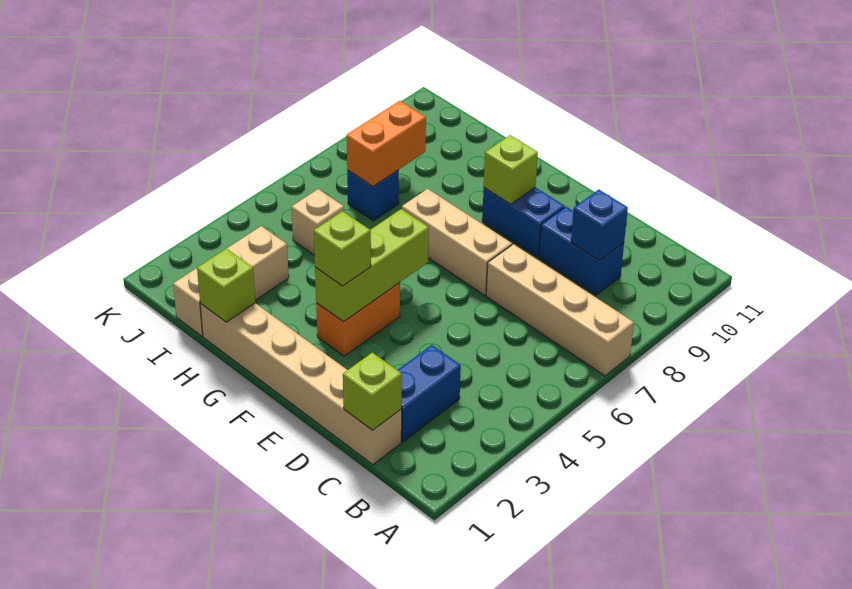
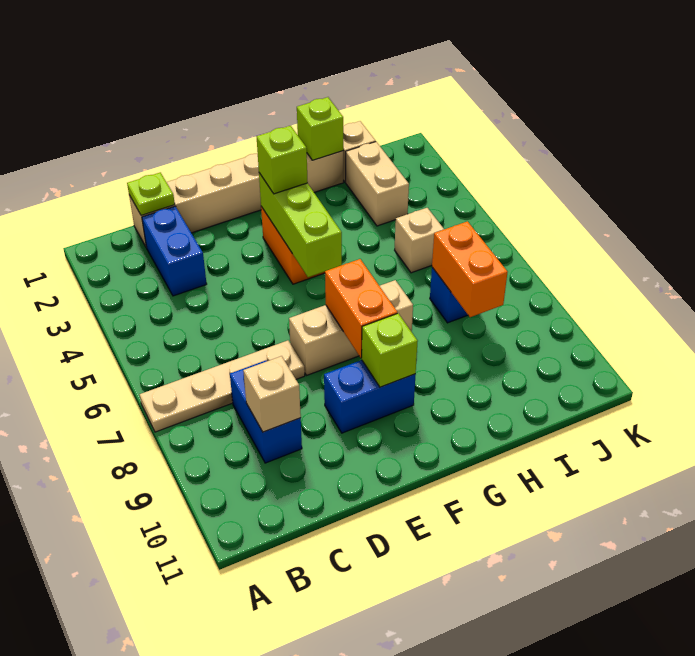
tan 1x4 brick [486,244,634,376] -> tan 1x4 plate [140,340,305,432]
lime 1x1 brick [343,353,402,430] -> lime 1x1 plate [127,172,175,215]
blue 1x2 brick [539,207,624,295] -> blue 1x2 brick turned to [230,360,302,463]
blue 1x1 brick [571,190,628,261] -> tan 1x1 brick [243,356,301,432]
none -> orange 1x2 brick [325,259,397,358]

